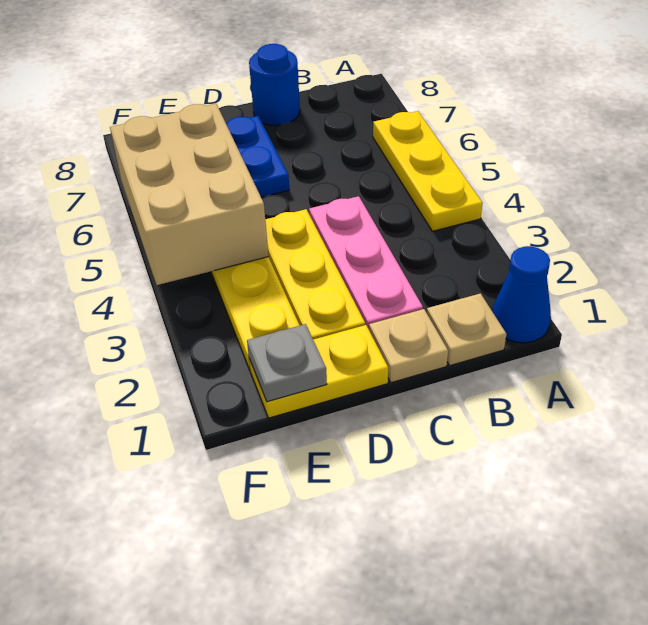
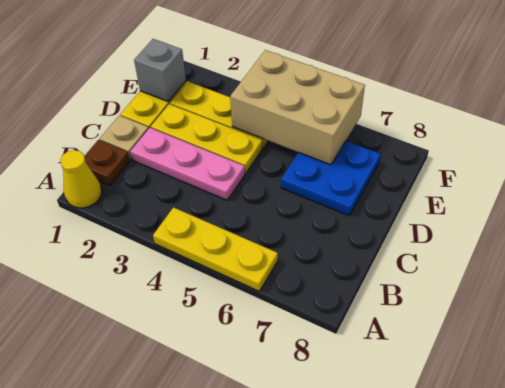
blue 1x1 cone [492,246,551,343] -> yellow 1x1 cone [60,150,102,208]
tan 1x1 plate [427,293,506,366] -> brown 1x1 plate [84,140,130,186]
blue 1x1 round brick [249,44,300,126] -> none
grey 1x1 plate [247,324,327,402] -> grey 1x1 brick [134,39,186,102]

